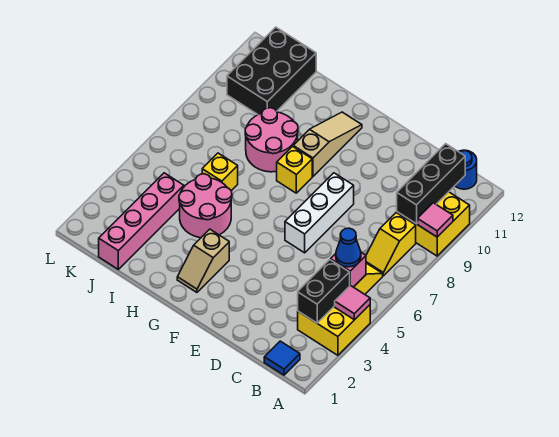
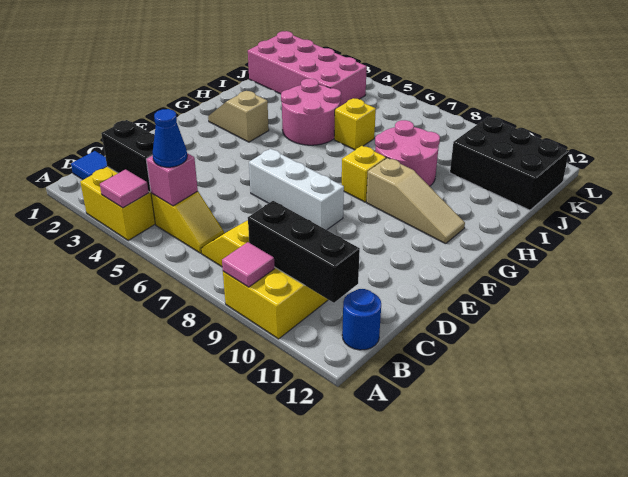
pink 1x4 brick [99,173,184,269] -> pink 2x4 brick [248,31,367,106]

